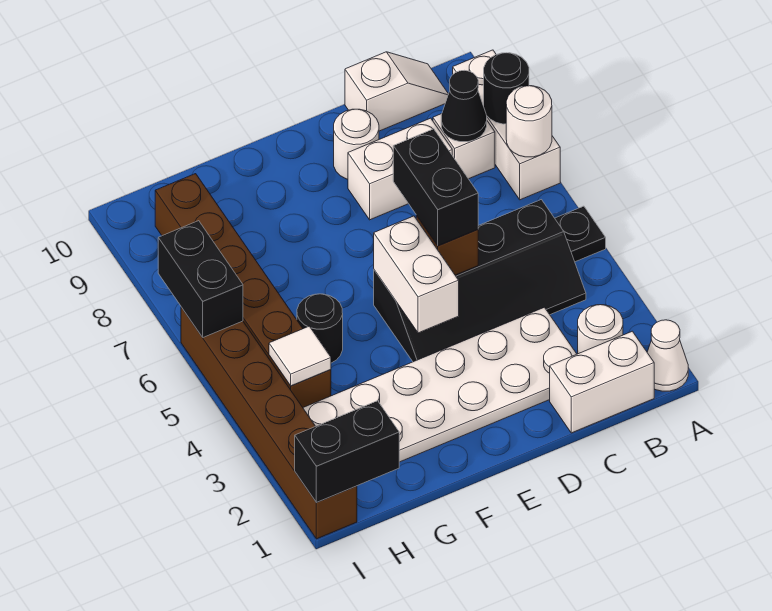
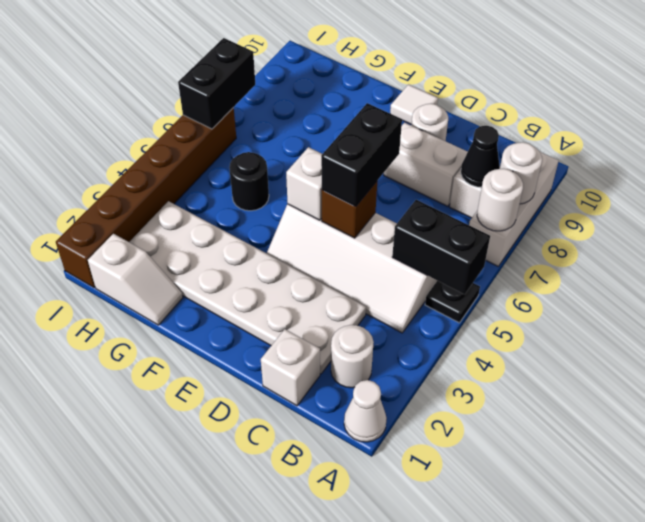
black 1x1 round brick [484,53,529,124] -> white 1x1 round brick [500,142,542,204]
white 1x2 brick [550,331,654,433] -> white 1x1 brick [261,329,320,406]
black 2x4 slope [374,200,586,362] -> white 2x4 slope [267,204,437,333]
white 1x2 slope [345,52,448,131] -> white 1x2 slope moved to [88,234,183,325]
white 1x2 brick [374,216,459,333] -> white 1x1 brick [286,147,322,220]
black 1x2 brick [295,401,399,503] -> black 1x2 brick moved to [392,200,490,294]
brown 1x6 brick [155,174,331,407] -> none
white 1x1 tile [269,326,331,386] -> white 1x1 tile moved to [390,84,438,125]

